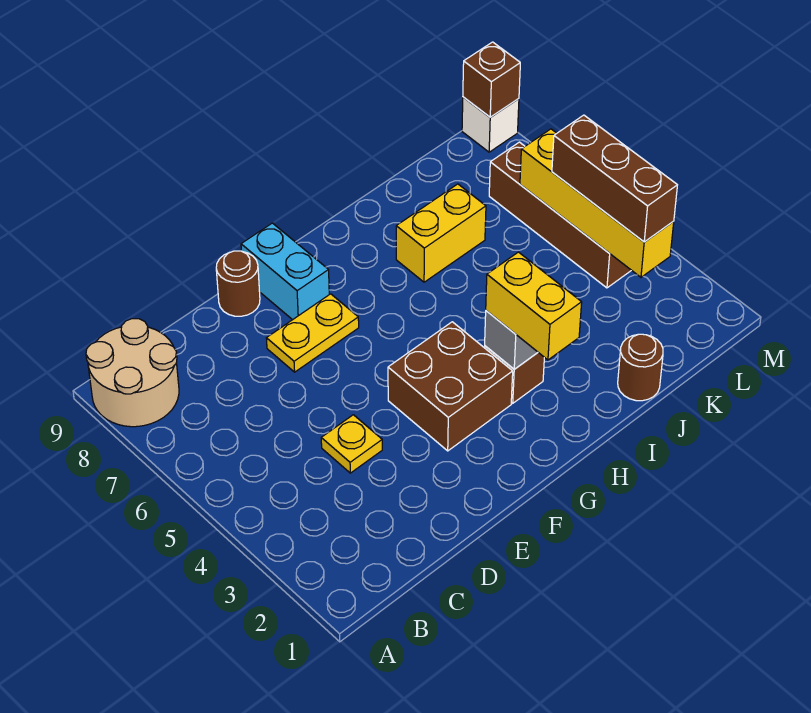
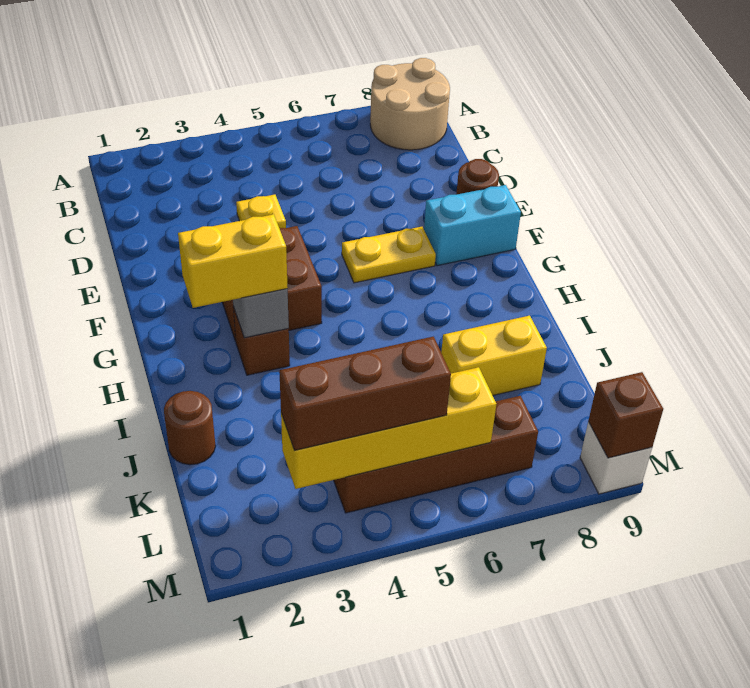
yellow 1x2 plate [266,294,359,372] -> yellow 1x2 plate turned to [342,227,436,283]
yellow 1x2 brick [396,184,486,282] -> yellow 1x2 brick turned to [441,316,547,395]

